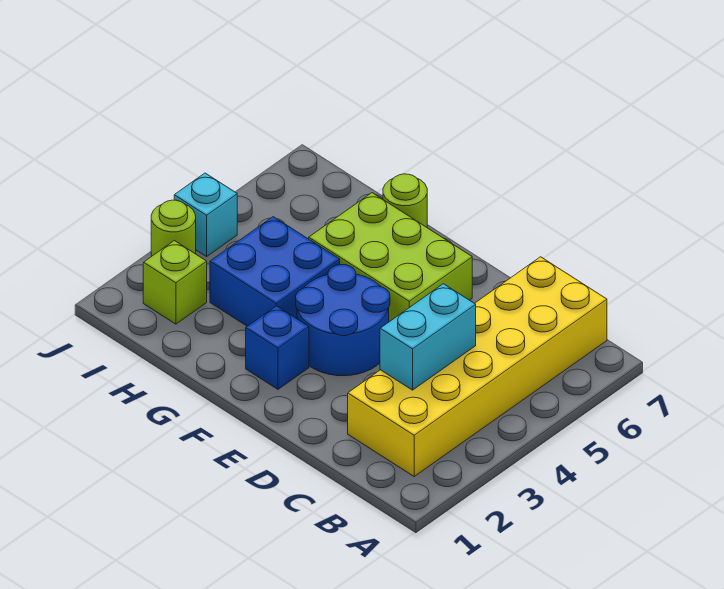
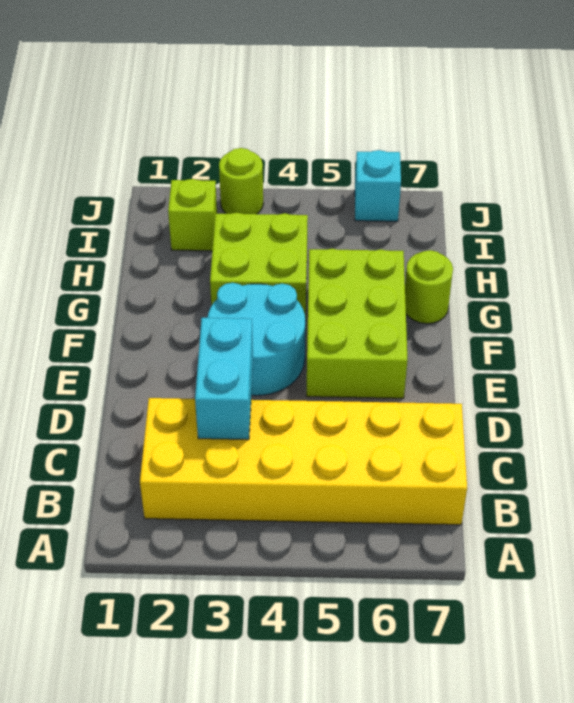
cyan 1x2 brick [380,284,476,390] -> cyan 1x2 brick turned to [195,318,253,440]
blue 2x2 round brick [296,265,390,376] -> cyan 2x2 round brick [207,283,305,396]
blue 1x1 brick [246,306,309,389] -> none
blue 2x2 brick [210,217,340,326] -> lime 2x2 brick [210,213,308,321]
cyan 1x1 brick [174,173,237,256] -> cyan 1x1 brick moved to [355,150,401,221]

